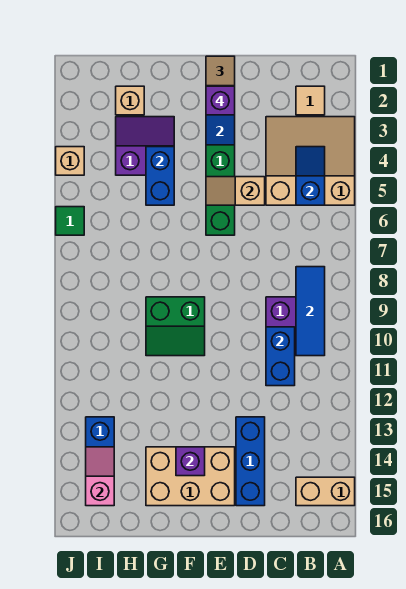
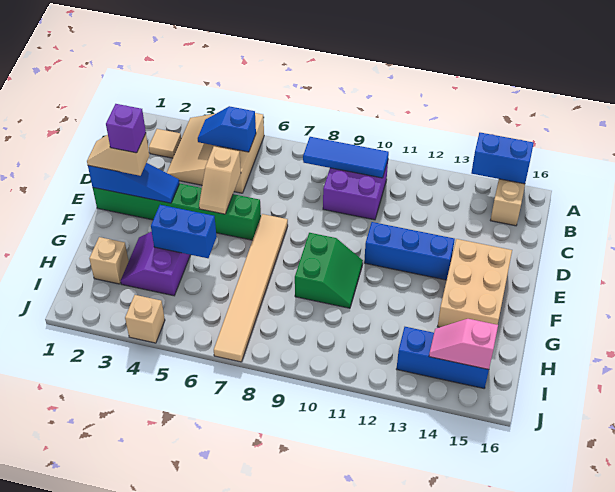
blue 1x2 brick [266,327,295,386] -> blue 1x2 brick moved to [471,133,534,184]
blue 1x3 brick [236,417,265,506] -> blue 1x3 brick moved to [364,222,455,280]
none -> tan 1x6 tile [214,214,288,362]
purple 1x1 brick [176,447,205,476] -> none
green 1x1 tile [56,207,84,235] -> none

